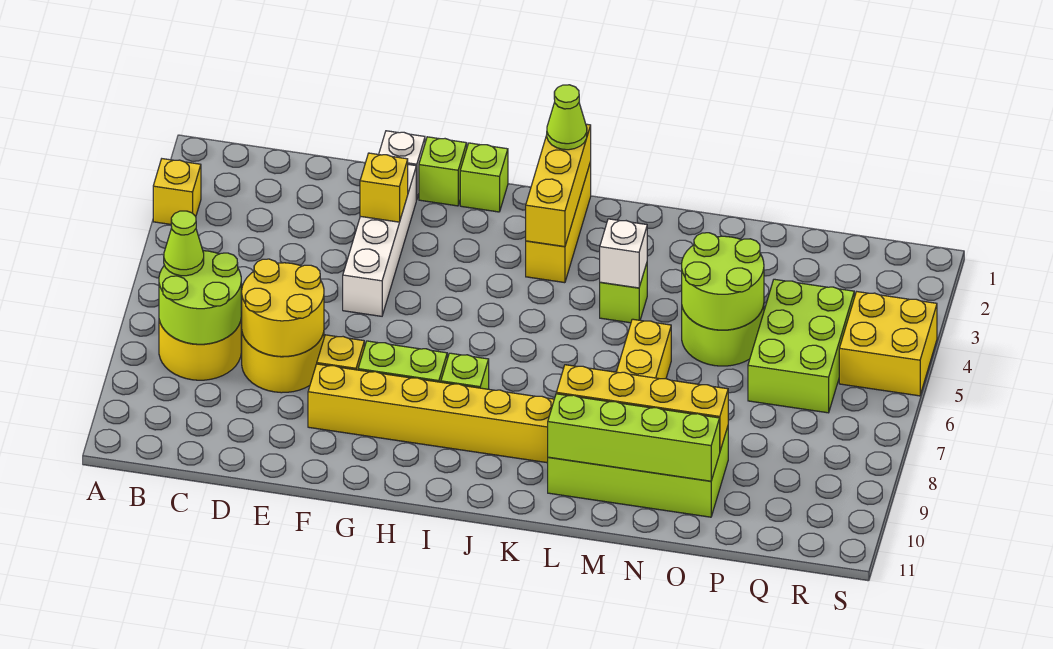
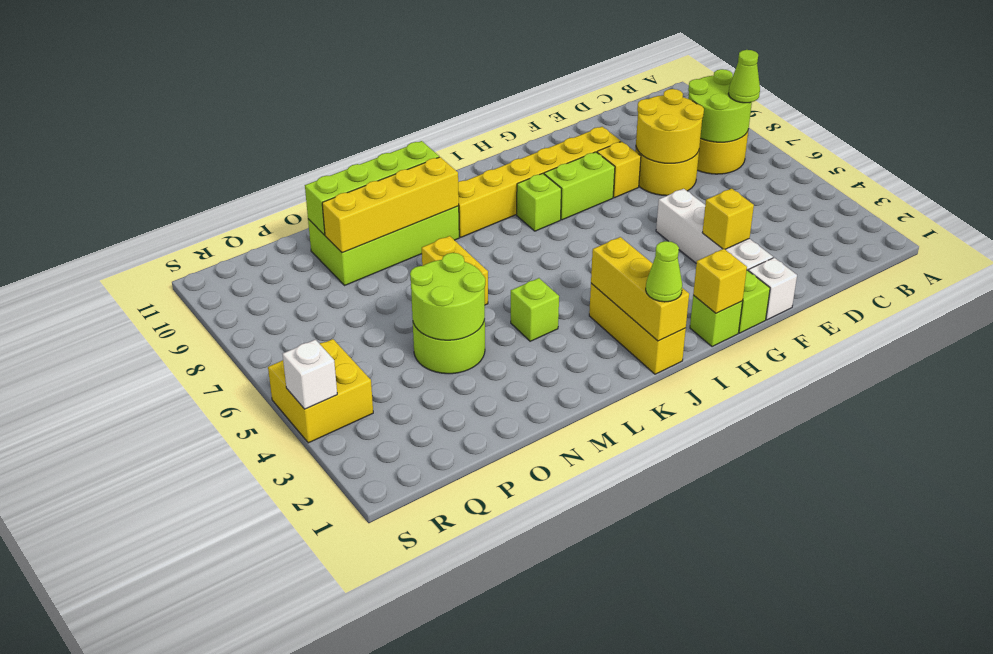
yellow 1x1 brick [153,159,201,224] -> yellow 1x1 brick moved to [693,249,747,313]
white 1x1 brick [600,219,647,288] -> white 1x1 brick moved to [283,340,337,409]
lime 2x3 brick [748,279,854,413] -> none

